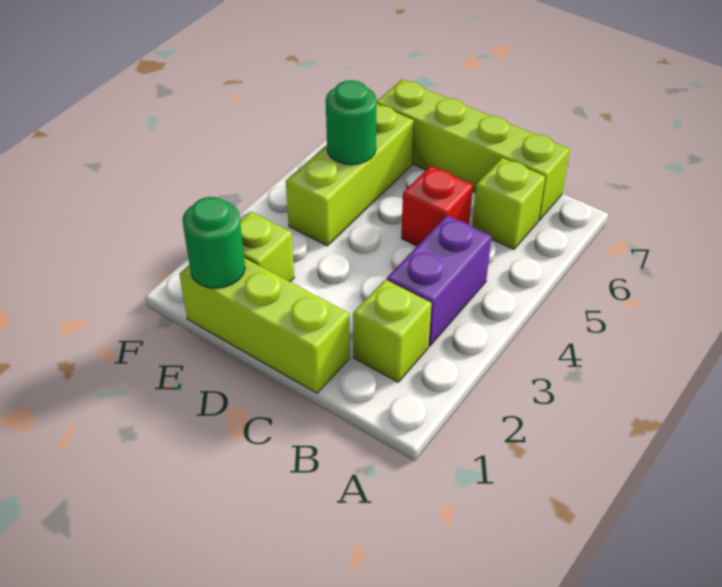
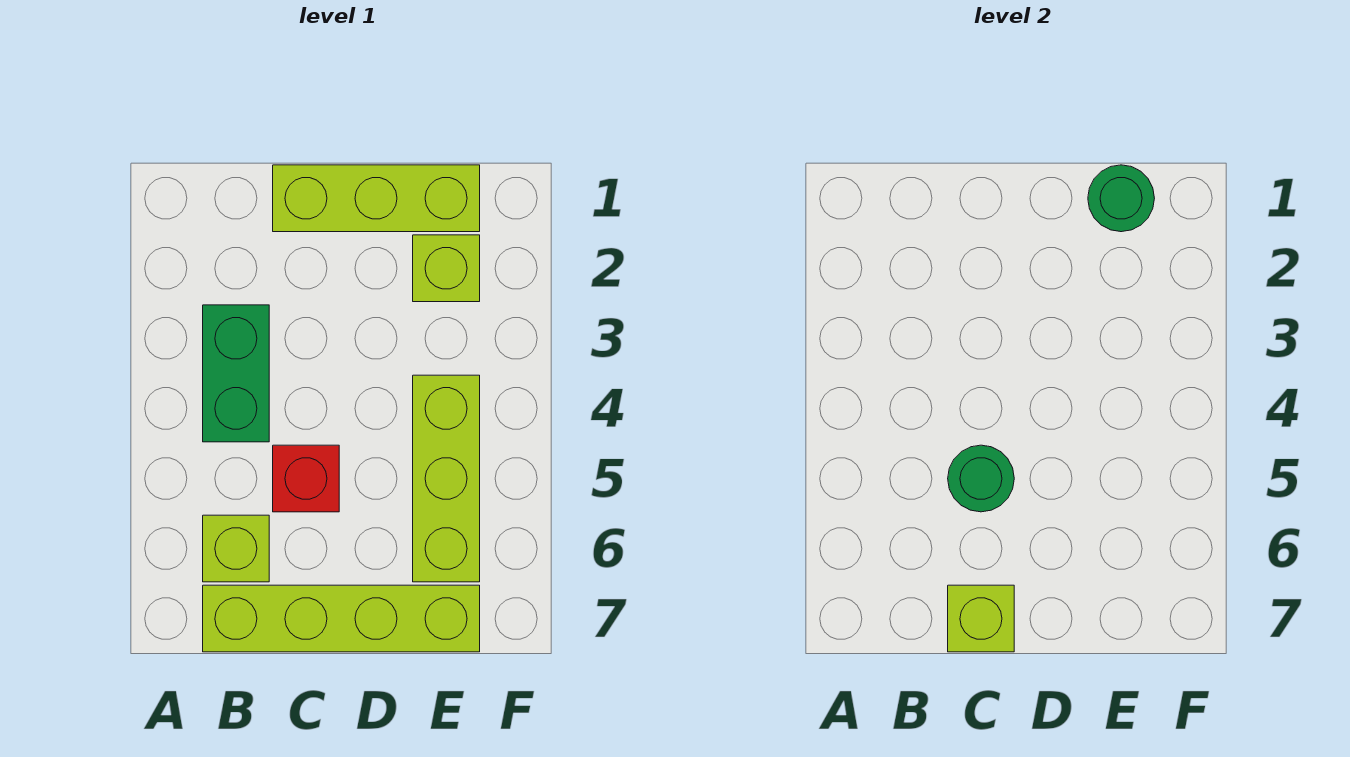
lime 1x1 brick [353,280,431,382] -> lime 1x1 brick moved to [948,585,1014,652]
purple 1x2 brick [387,215,492,346] -> green 1x2 brick [203,305,269,442]
green 1x1 round brick [326,80,377,165] -> green 1x1 round brick moved to [948,445,1014,512]

